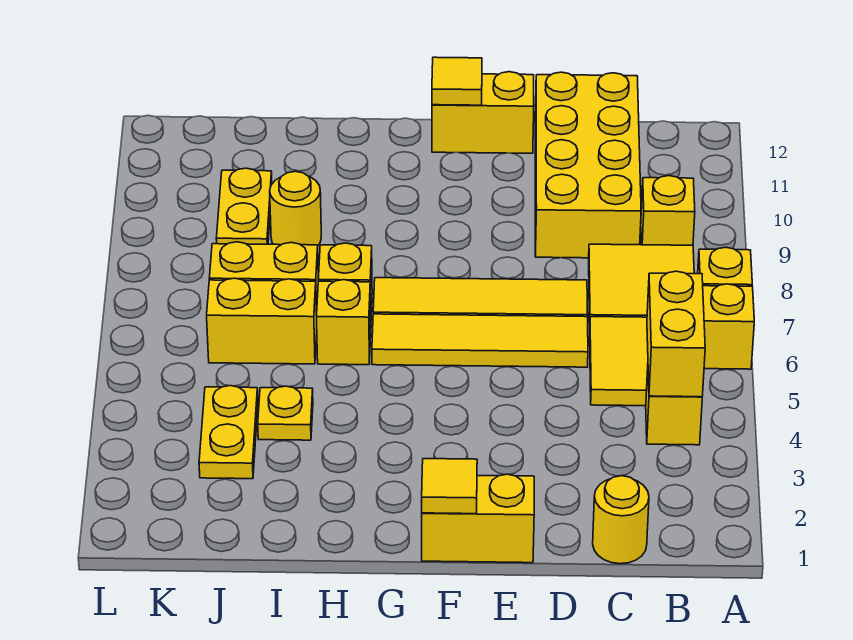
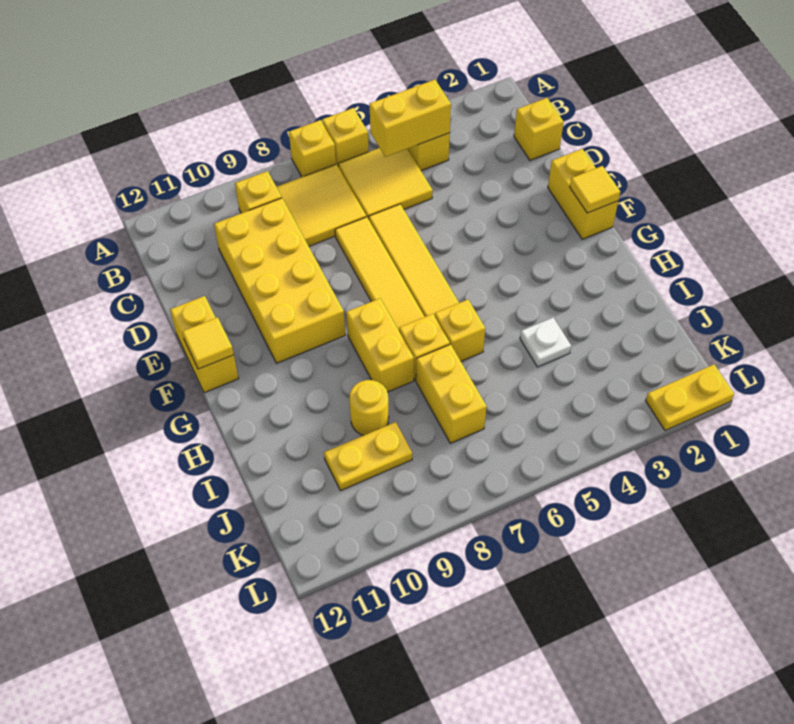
yellow 1x1 round brick [593,476,649,564] -> yellow 1x1 brick [514,98,564,160]
yellow 2x4 brick [535,72,641,258] -> yellow 2x4 brick turned to [214,198,345,363]
yellow 1x1 plate [258,386,313,440] -> white 1x1 plate [520,317,571,367]
yellow 1x2 brick [207,278,317,364] -> yellow 1x2 brick moved to [346,298,414,392]
yellow 1x2 plate [199,386,258,479] -> yellow 1x2 plate moved to [646,365,734,431]

